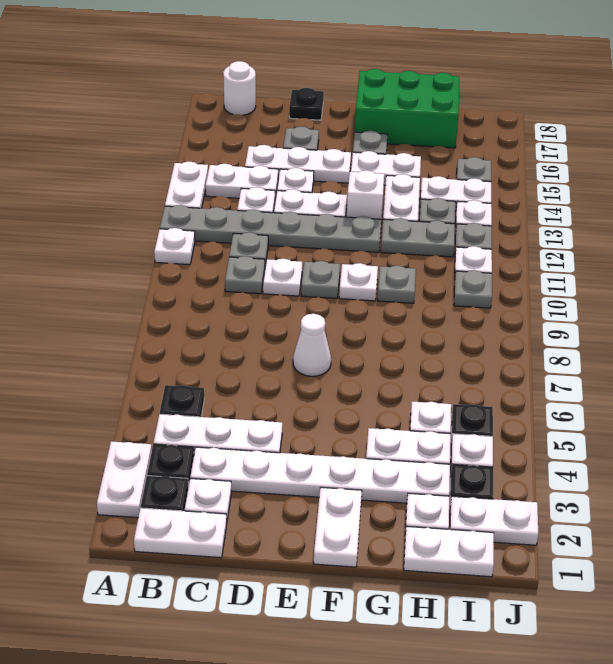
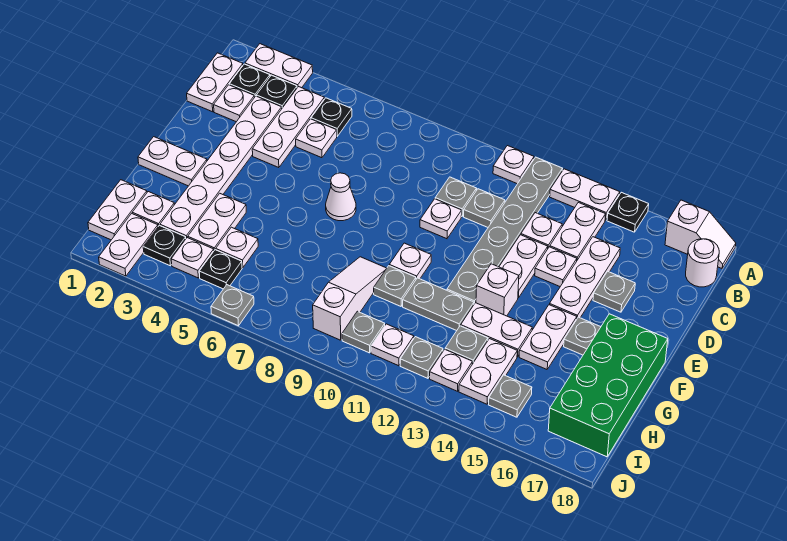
none -> white 1x2 slope [665,200,736,268]
none -> white 1x1 plate [296,119,337,158]
black 1x1 plate [289,88,324,120] -> black 1x1 plate moved to [607,192,649,232]
grey 1x1 plate [301,261,340,298] -> grey 1x1 plate moved to [211,285,254,326]
green 2x3 brick [355,69,459,148] -> green 2x4 brick [548,314,668,457]
none -> white 1x3 slope [313,257,387,340]
grey 1x2 plate [381,218,455,257] -> grey 1x2 plate turned to [403,278,474,331]

